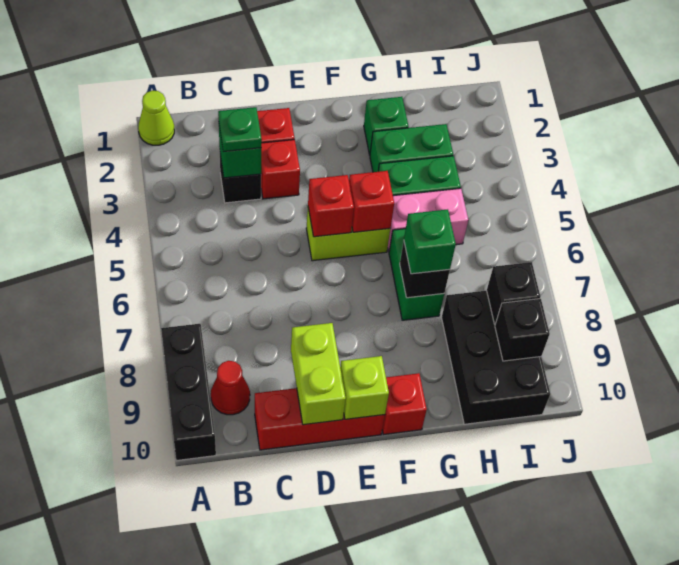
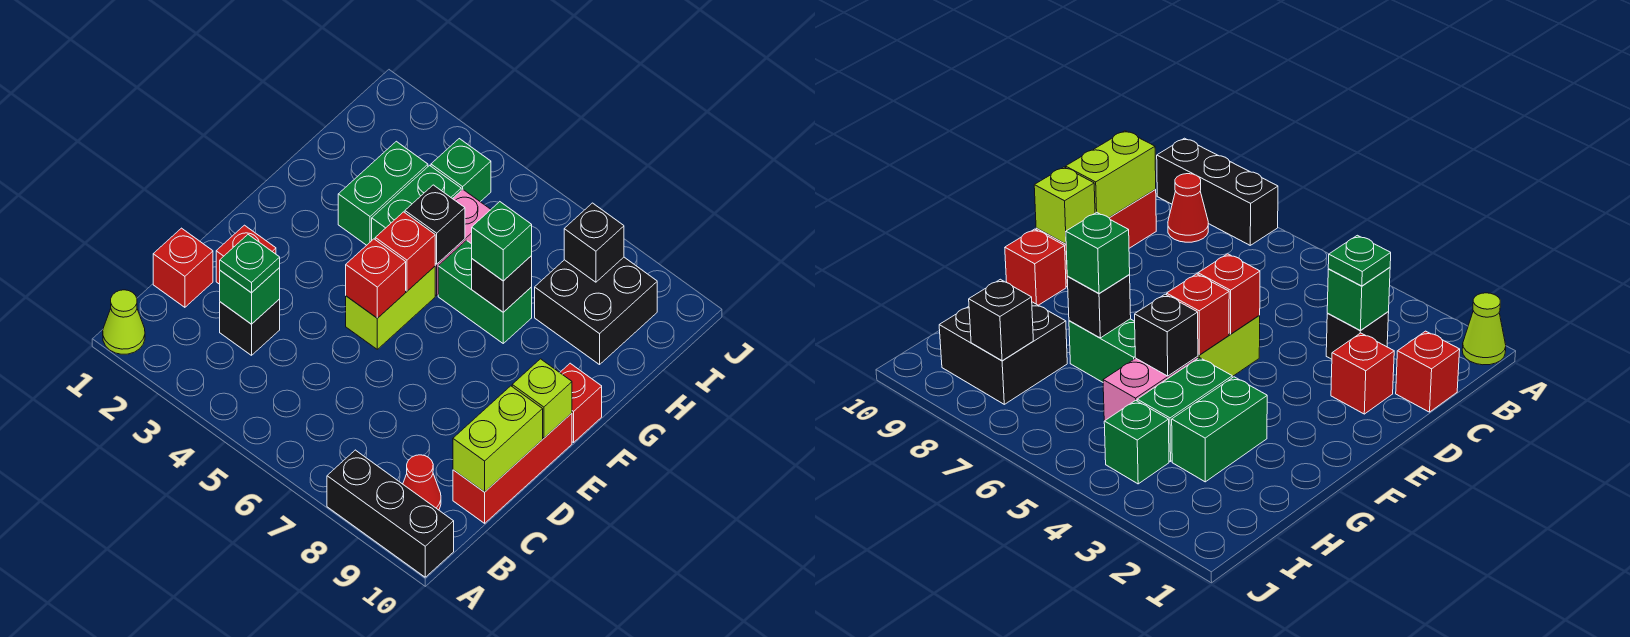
red 1x1 brick [261,140,300,199] -> red 1x1 brick moved to [153,228,213,307]
lime 1x2 brick [291,323,346,425] -> lime 1x2 brick turned to [453,386,543,492]
green 1x1 brick [364,97,408,155] -> green 1x1 brick moved to [431,139,491,202]
black 2x3 brick [442,291,550,424] -> black 2x2 brick [535,257,657,365]
black 1x1 brick [495,299,550,361] -> black 1x1 brick moved to [405,185,465,264]

